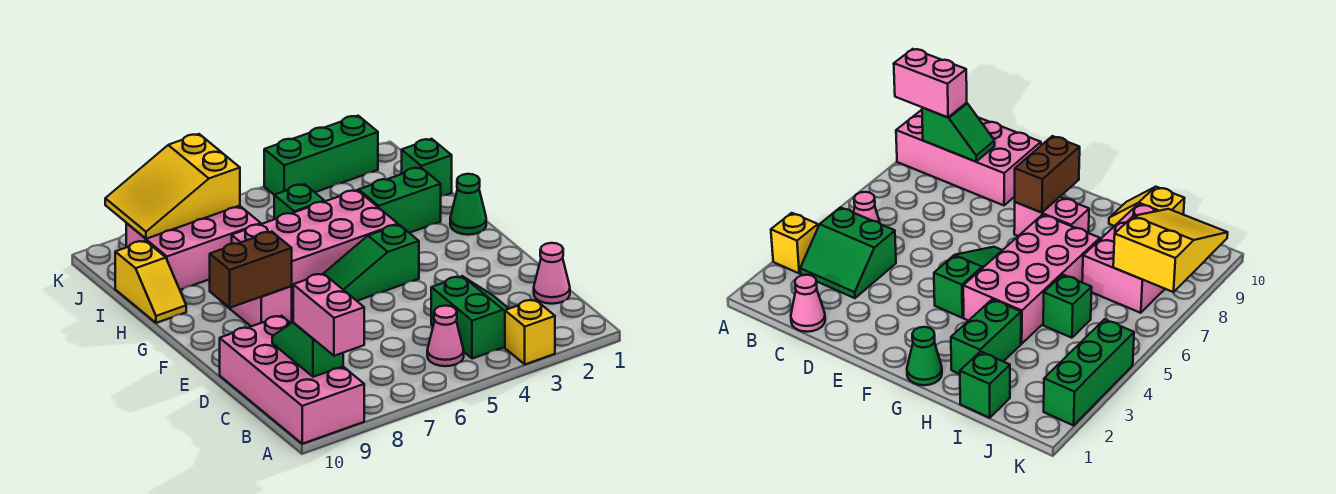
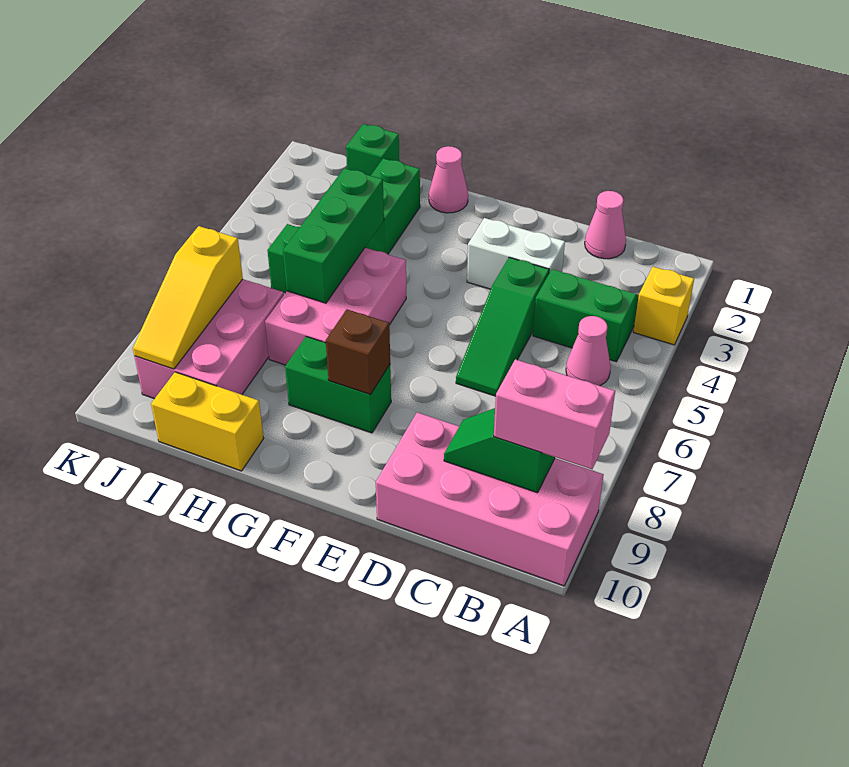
none -> white 1x2 brick [467,218,565,289]
green 1x3 slope [323,225,419,301] -> green 1x3 slope moved to [456,257,549,396]
pink 1x2 brick [221,286,292,326] -> green 1x2 brick [285,337,391,433]
brown 1x2 brick [210,232,292,308] -> brown 1x1 brick [326,309,390,395]
green 1x1 cone [450,174,486,235] -> pink 1x1 cone [429,146,468,213]
pink 2x4 brick [232,190,398,298] -> pink 2x3 brick [265,248,406,365]
yellow 1x2 slope [115,241,186,323] -> yellow 1x2 brick [151,372,264,471]
yellow 2x3 slope [105,134,240,239] -> yellow 1x3 slope [133,226,243,369]
green 1x3 brick [264,116,378,195] -> green 1x3 brick moved to [283,168,384,303]

